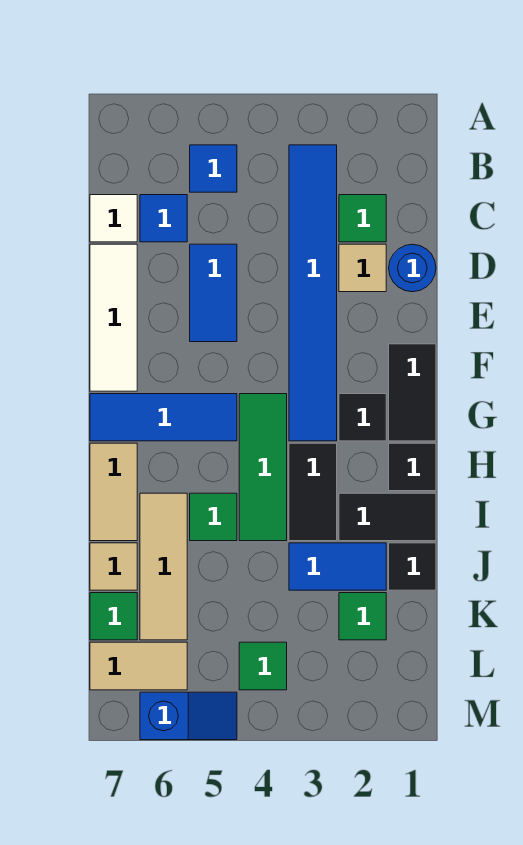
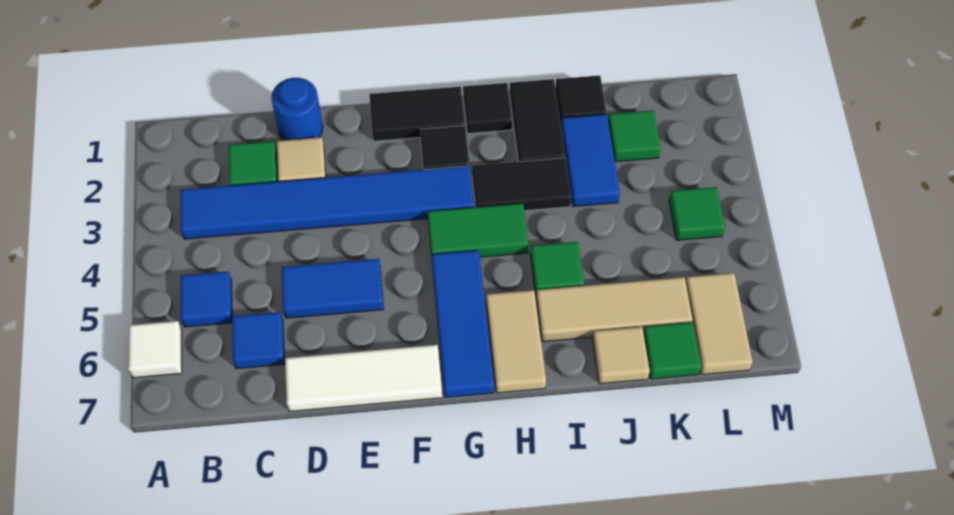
white 1x1 tile [90,195,137,242] -> white 1x1 tile moved to [128,321,182,378]
green 1x3 tile [239,394,287,541] -> green 1x2 tile [428,203,528,257]
tan 1x2 tile [90,443,137,541] -> tan 1x2 tile turned to [486,290,546,393]
blue 1x2 slope [140,692,237,740] -> none

